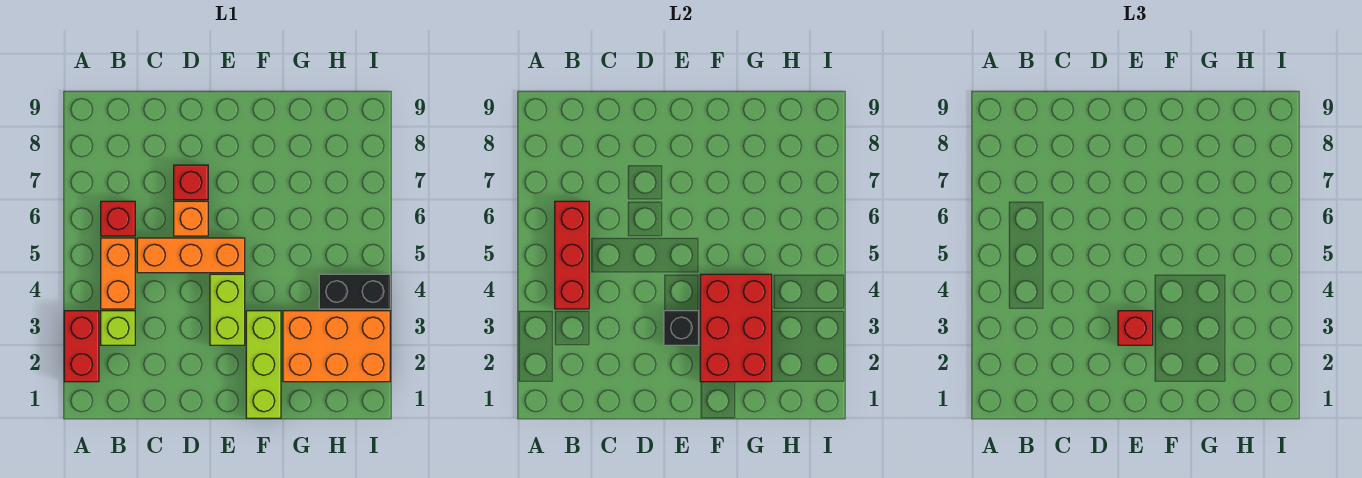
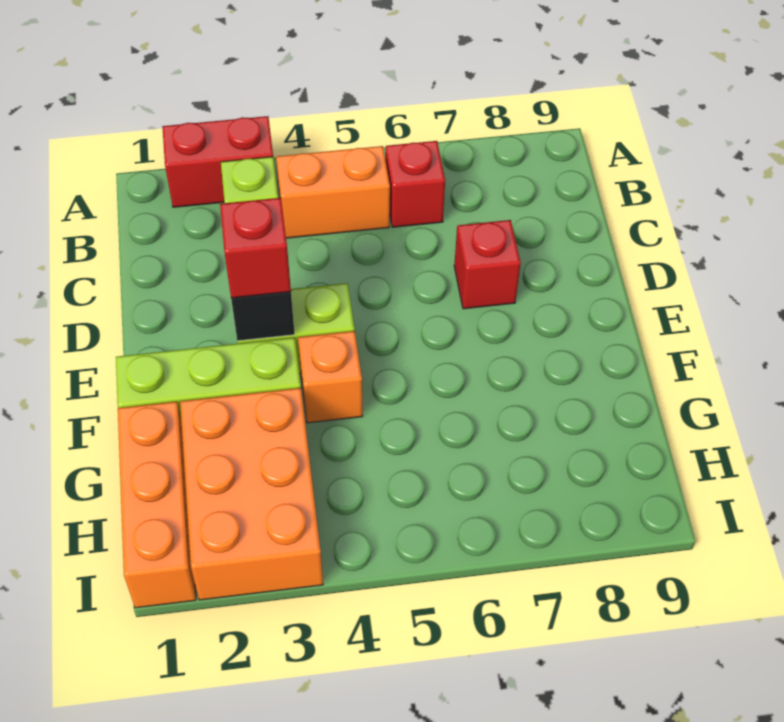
red 1x3 brick [555,201,589,309] -> none
orange 1x3 brick [137,238,245,273] -> orange 1x3 brick moved to [118,402,196,608]
orange 1x1 brick [174,201,208,236] -> orange 1x1 brick moved to [298,331,363,423]
red 2x3 brick [700,274,772,382] -> none
black 1x2 brick [319,274,390,309] -> none

